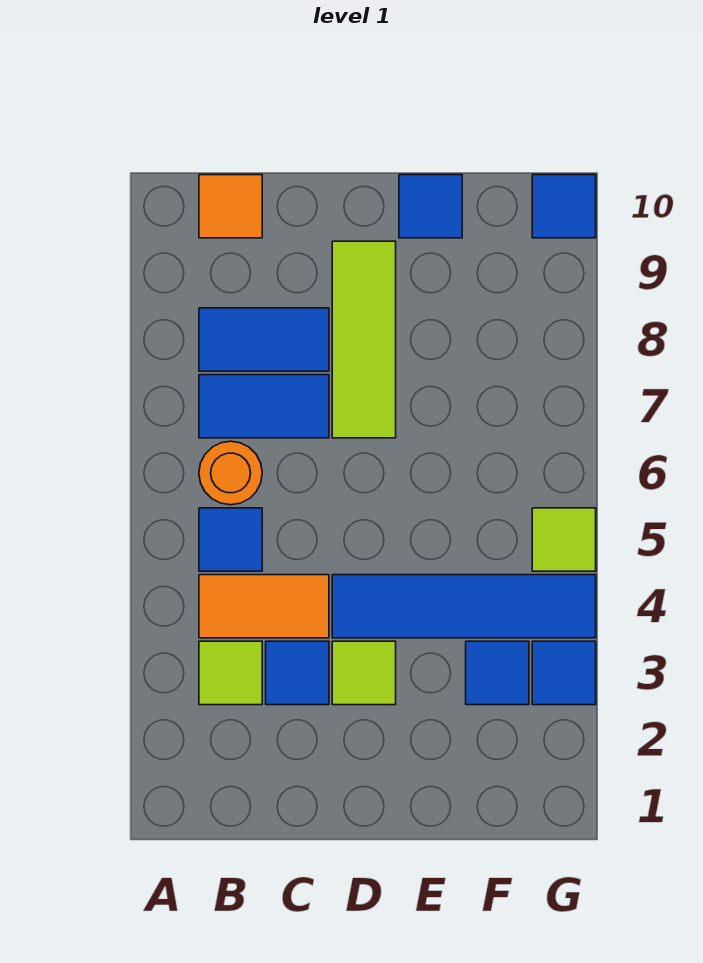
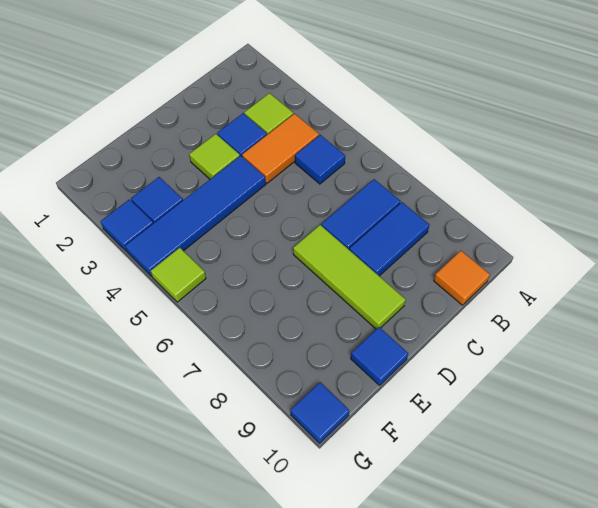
orange 1x1 round brick [199,441,262,505] -> none

